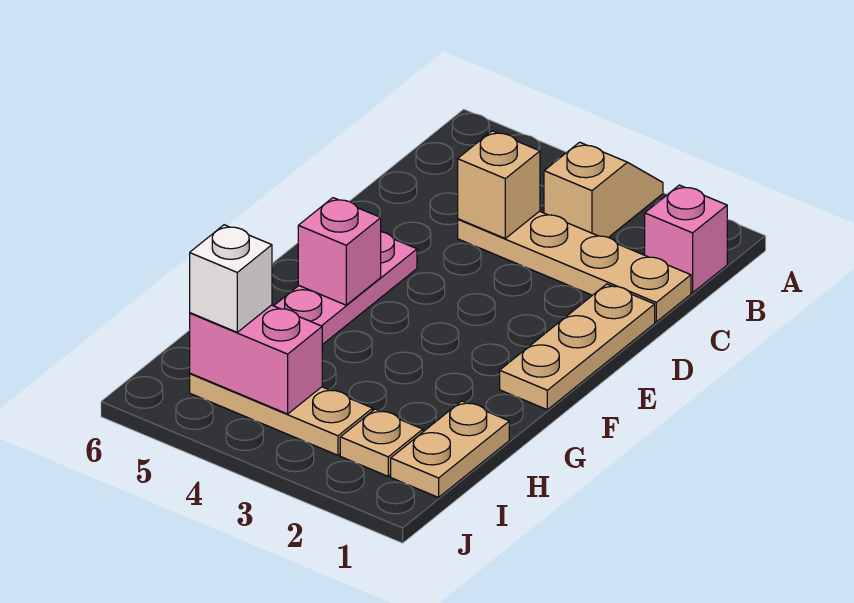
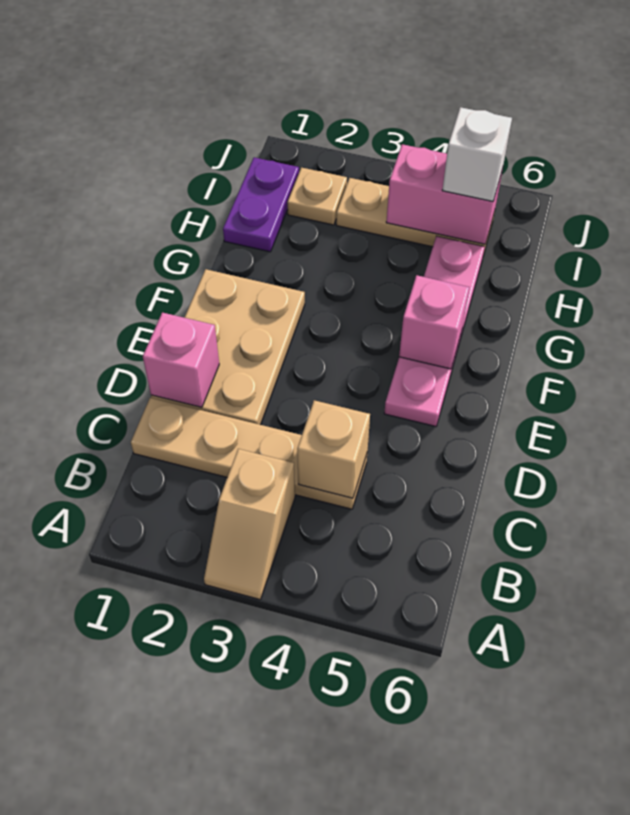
pink 1x1 brick [645,185,727,293] -> pink 1x1 brick moved to [143,313,219,407]
tan 1x3 plate [500,284,655,410] -> tan 2x3 plate [151,269,305,425]
tan 1x2 plate [391,401,509,497] -> purple 1x2 plate [223,157,299,252]

